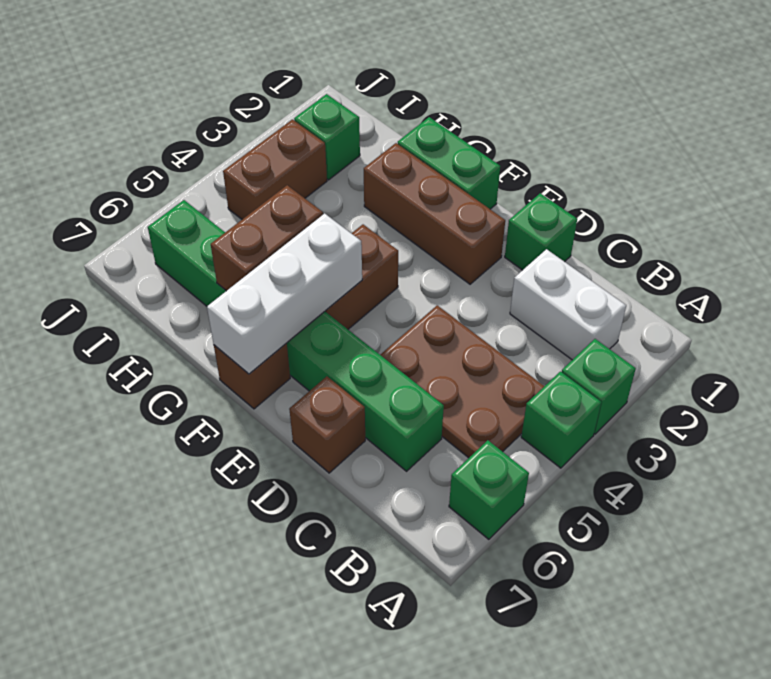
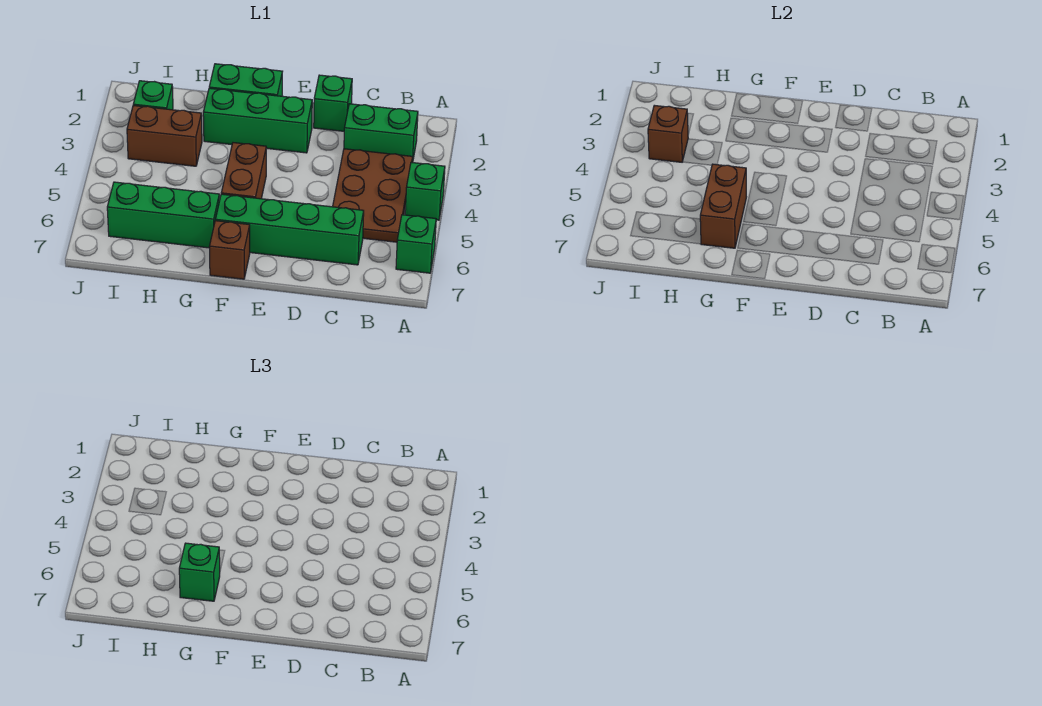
green 1x1 brick [562,339,636,434] -> green 1x1 brick moved to [179,543,220,601]
white 1x2 brick [510,249,626,360] -> green 1x2 brick [344,104,418,162]
brown 2x3 plate [380,305,544,458] -> brown 2x3 plate turned to [333,149,413,242]
brown 1x1 brick [289,377,365,473] -> brown 1x1 brick moved to [648,105,688,162]
brown 1x3 brick [364,143,505,284] -> green 1x3 brick [203,88,312,153]
white 1x3 brick [207,213,362,374] -> none
brown 1x2 brick [223,120,327,219] -> brown 1x2 brick turned to [127,105,202,166]

